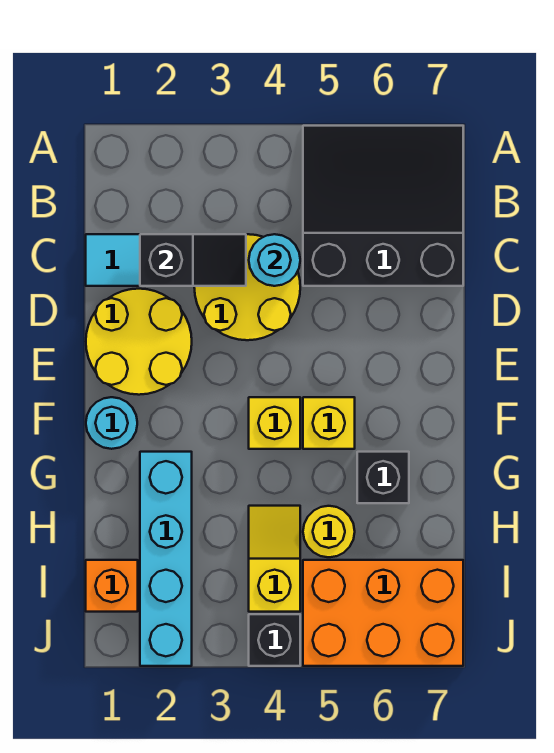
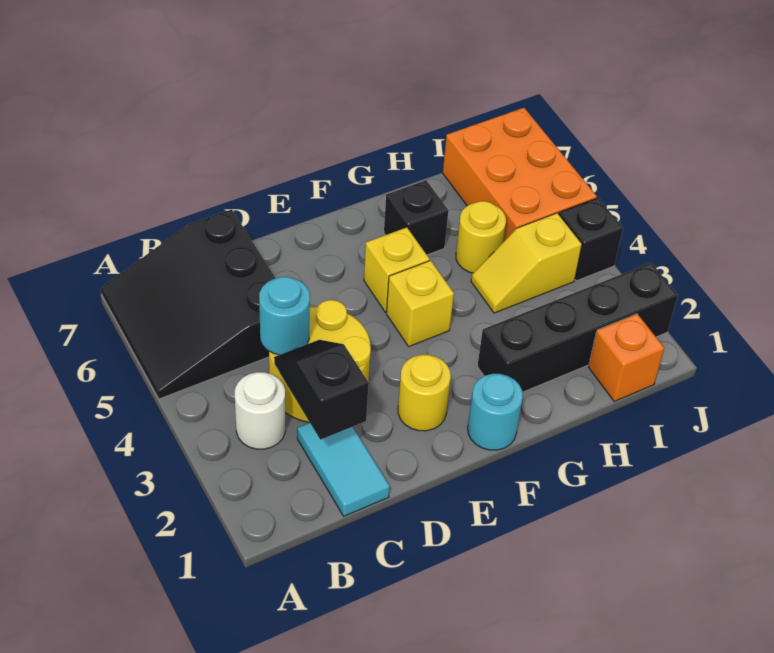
none -> white 1x1 round brick [235,372,285,449]
yellow 2x2 round brick [86,289,192,395] -> yellow 1x1 round brick [398,355,451,431]
cyan 1x4 brick [140,452,192,666] -> black 1x4 brick [477,263,678,392]

